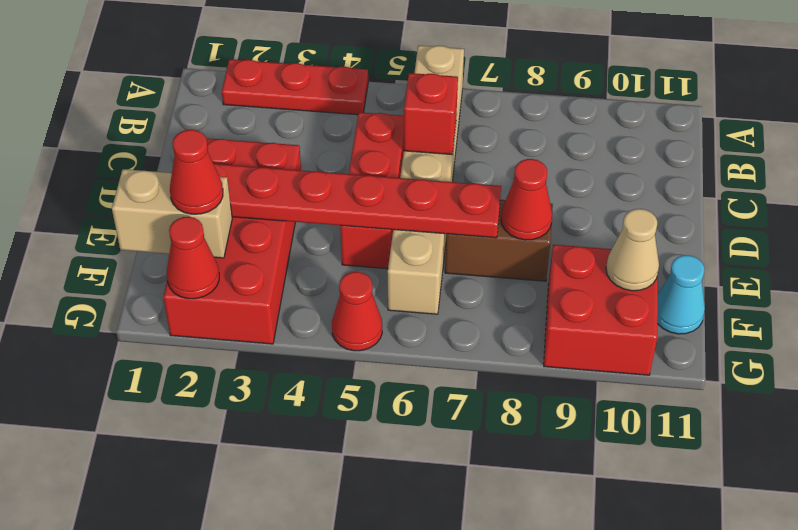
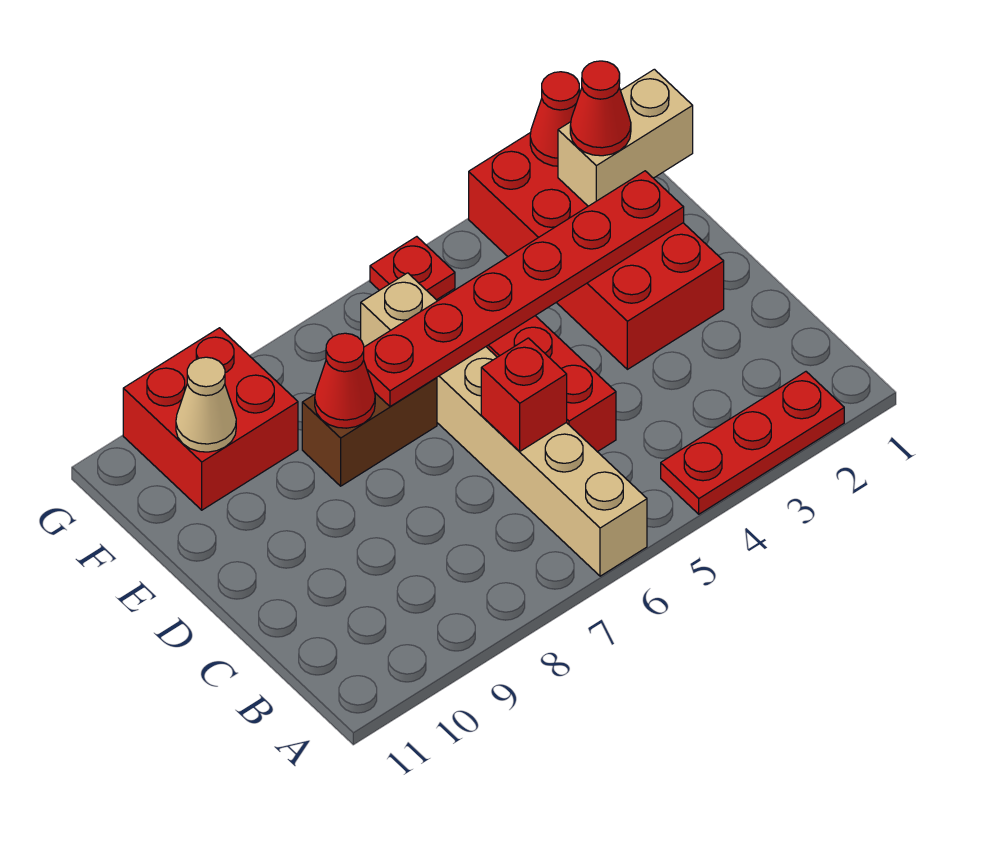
cyan 1x1 cone [657,255,705,334] -> none
red 1x1 cone [332,272,382,351] -> red 1x1 plate [370,237,455,300]

